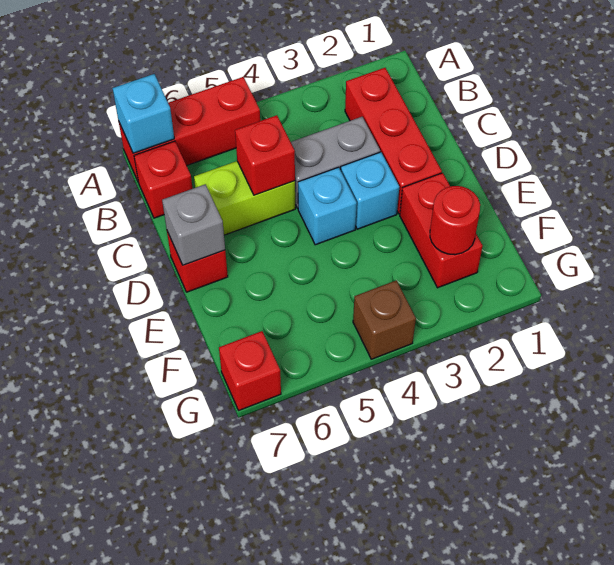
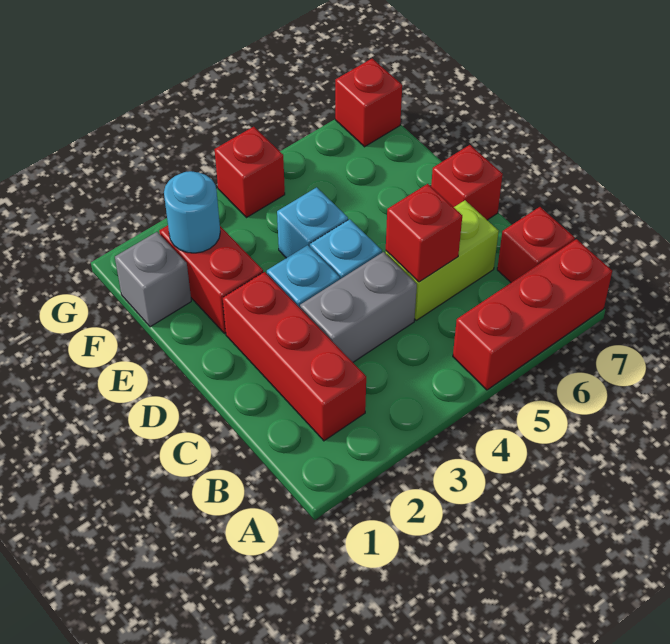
cyan 1x1 brick [112,74,174,153] -> cyan 1x1 brick moved to [277,187,348,258]
grey 1x1 brick [162,184,225,265] -> grey 1x1 brick moved to [115,232,191,327]
red 1x1 round brick [430,186,480,255] -> cyan 1x1 round brick [164,171,220,253]
brown 1x1 brick [353,280,416,359] -> red 1x1 brick [215,127,285,217]

